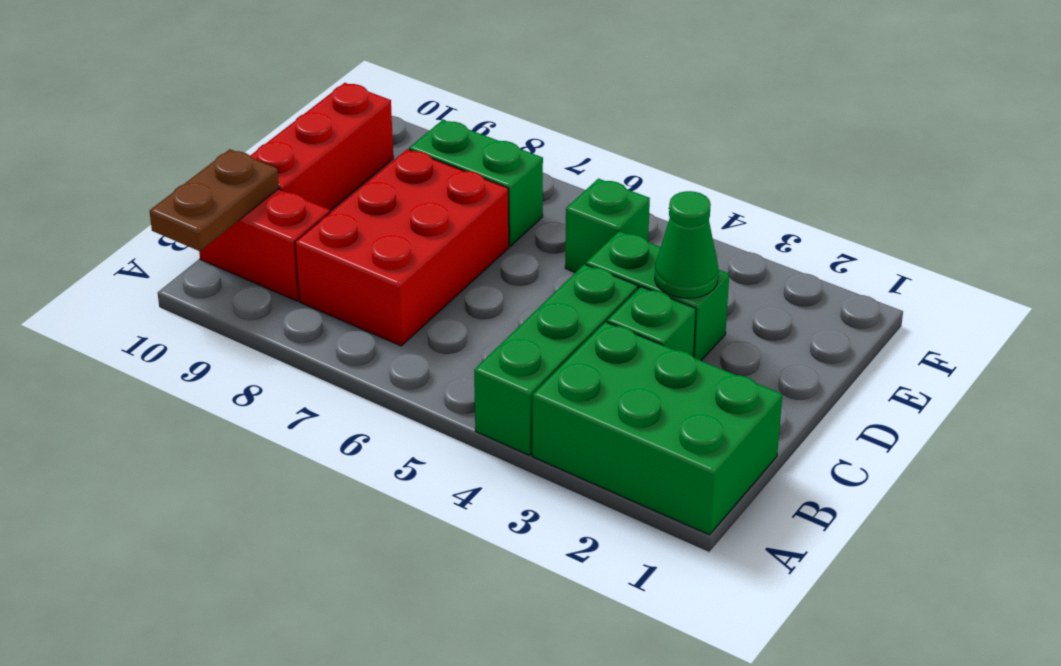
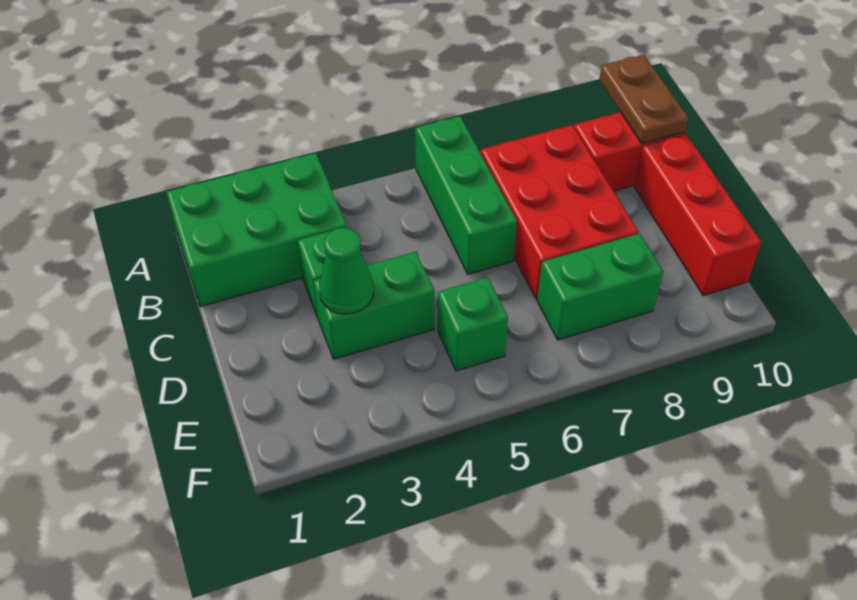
green 1x3 brick [474,264,638,455] -> green 1x3 brick moved to [415,116,517,274]

